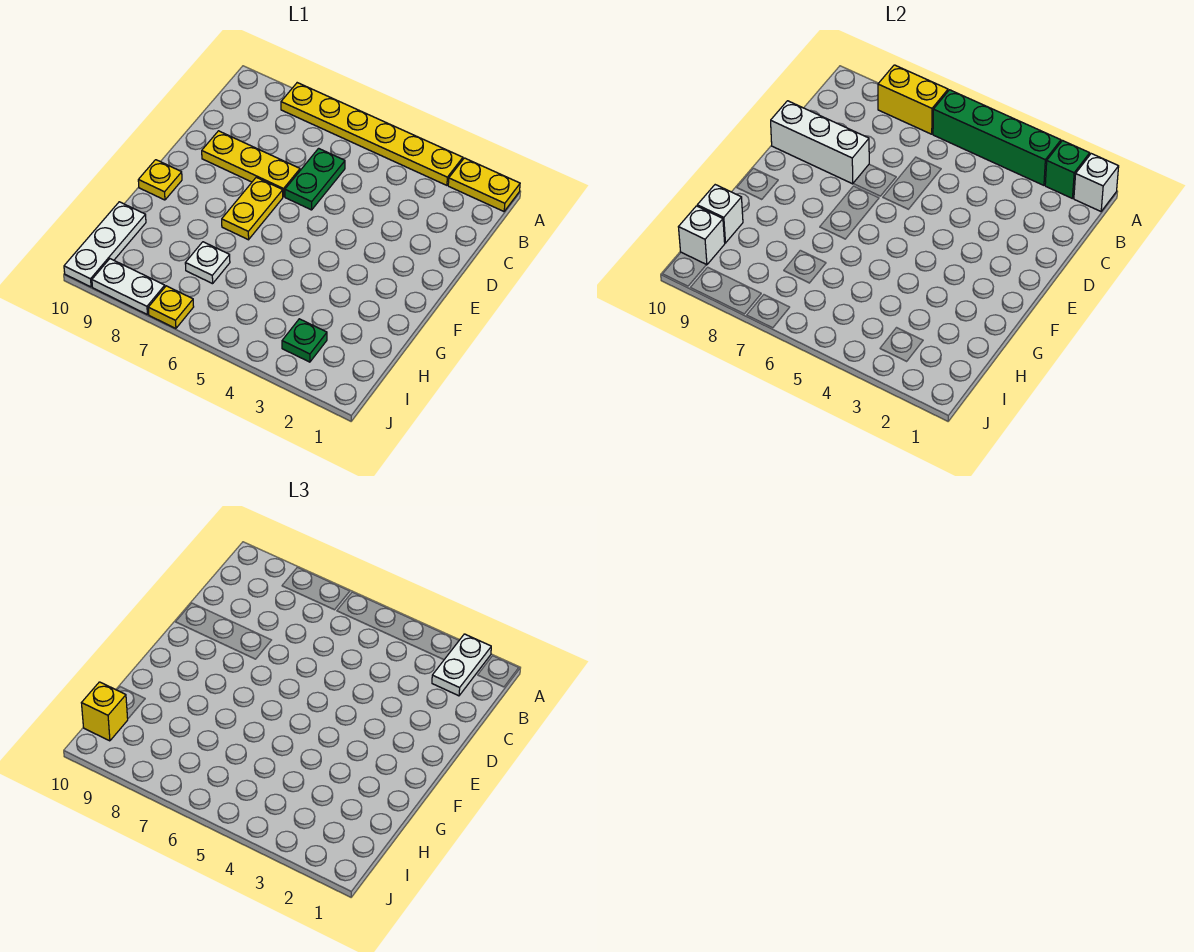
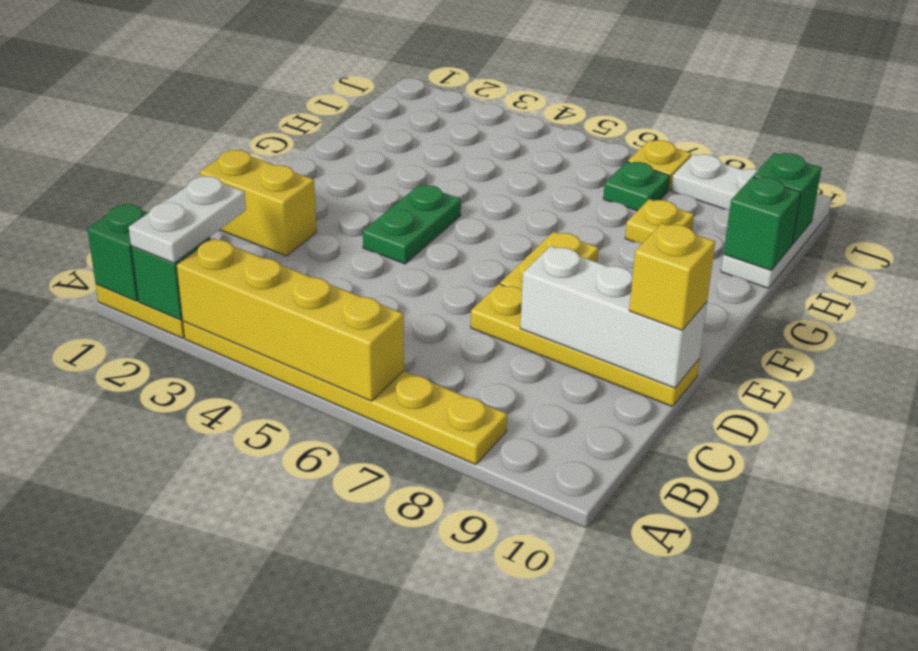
white 1x1 brick [1074,154,1119,211] -> green 1x1 brick [87,204,148,301]
green 1x4 brick [933,90,1061,185] -> yellow 1x4 brick [177,238,404,401]
yellow 1x2 brick [878,65,948,134] -> yellow 1x2 brick moved to [200,150,317,256]
green 1x2 plate [285,148,345,210] -> green 1x2 plate moved to [363,185,461,264]
yellow 1x3 plate [202,131,300,197] -> yellow 1x4 plate [471,284,699,407]
yellow 1x1 plate [138,160,182,200] -> yellow 1x1 plate moved to [625,199,694,243]
white 1x1 plate [185,242,230,284] -> none
white 1x1 brick [697,185,743,243] -> green 1x1 brick [724,177,801,270]
green 1x1 plate [282,319,327,362] -> green 1x1 plate moved to [603,162,670,211]
white 1x1 brick [679,206,725,265] -> green 1x1 brick [753,153,822,244]
yellow 1x1 brick [82,682,128,741] -> yellow 1x1 brick moved to [629,223,715,330]

